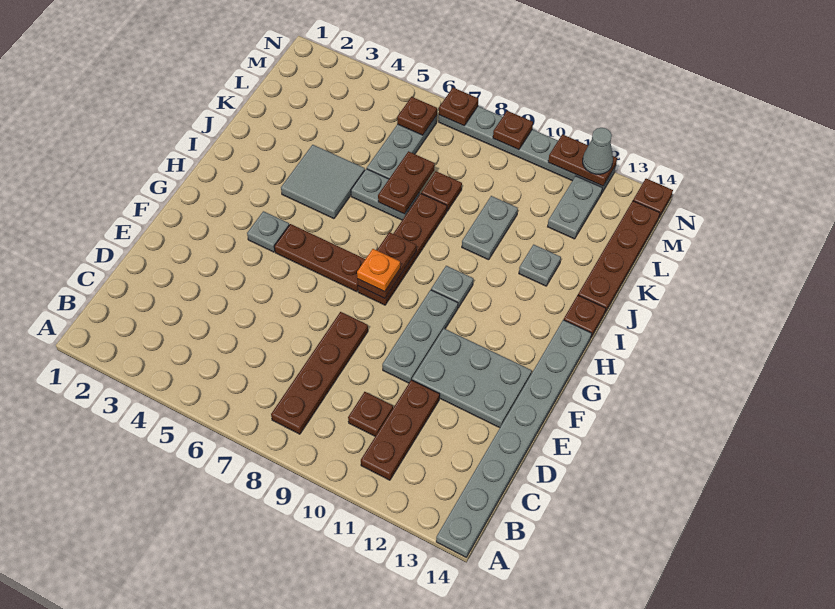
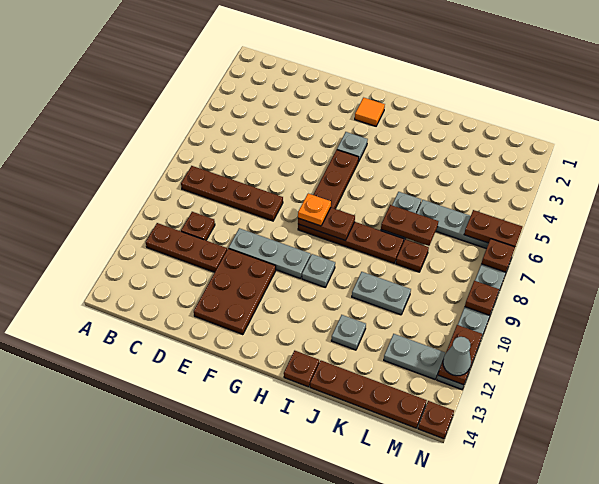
grey 1x8 plate [436,320,592,557] -> none
grey 2x3 plate [412,329,532,428] -> brown 2x3 plate [194,248,276,335]
none -> orange 1x1 tile [355,98,385,126]
grey 2x2 tile [281,145,365,219] -> none
brown 1x1 plate [397,97,437,135] -> brown 1x2 plate [464,210,522,247]

